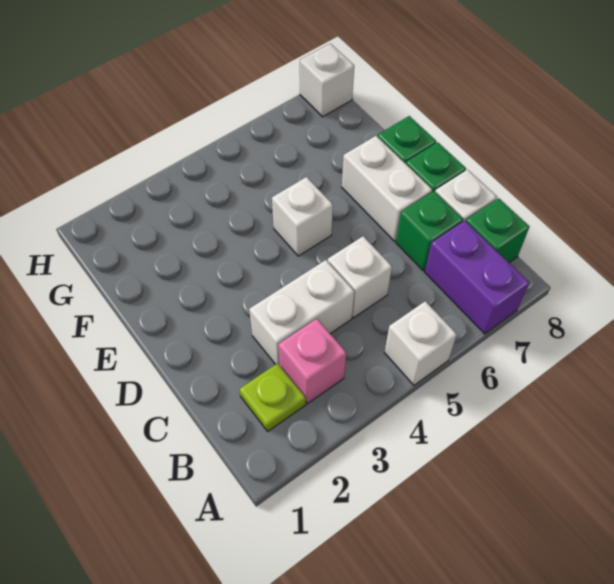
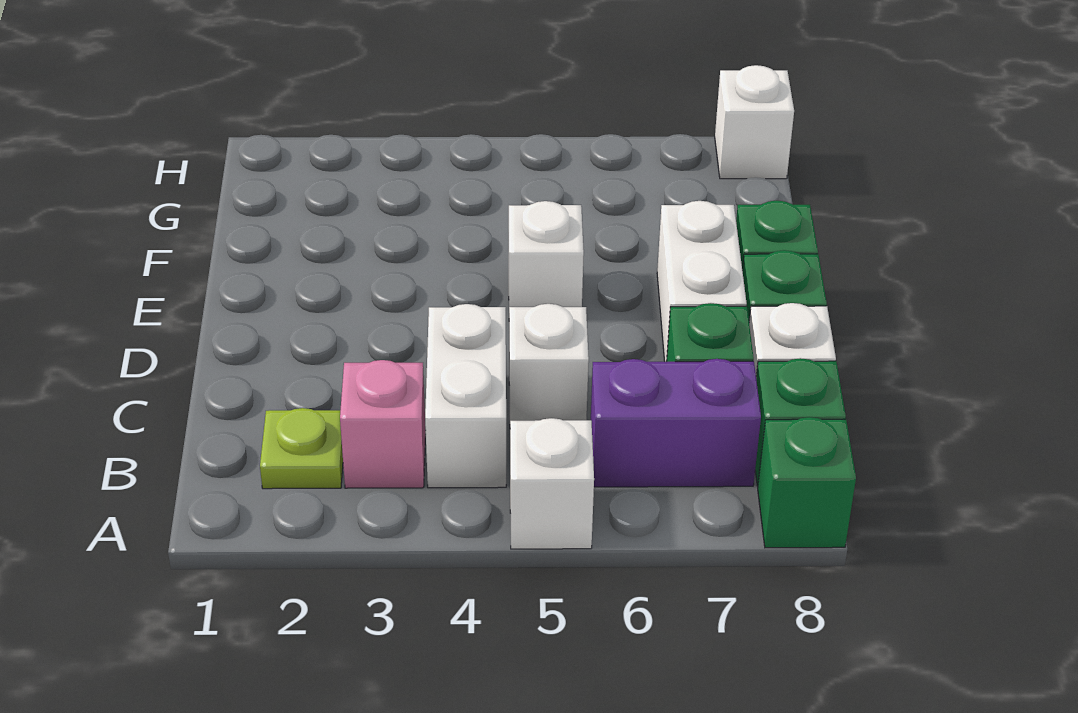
purple 1x2 brick [425,221,529,334] -> purple 1x2 brick turned to [591,359,761,487]
none -> green 1x1 brick [758,417,856,548]
white 1x2 brick [249,260,354,365] -> white 1x2 brick turned to [425,304,506,488]

